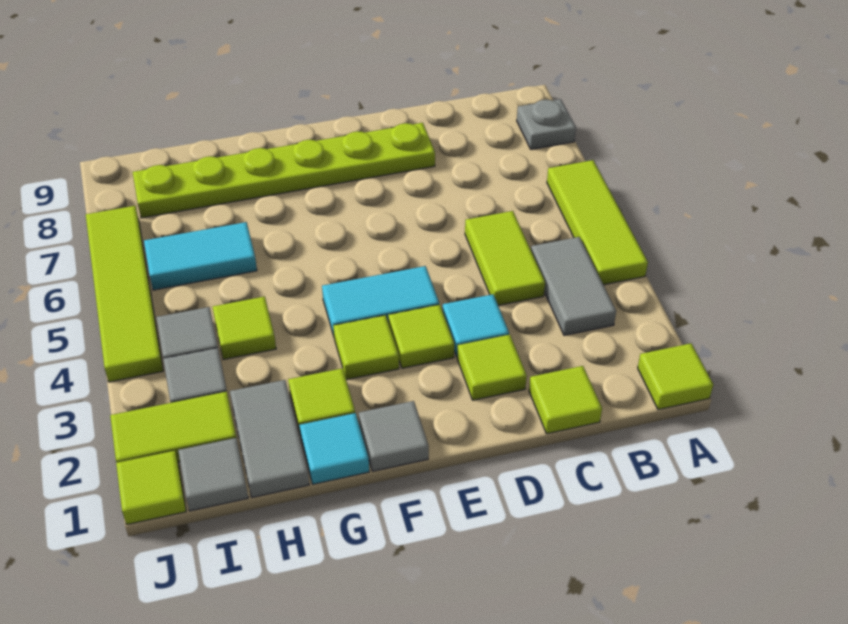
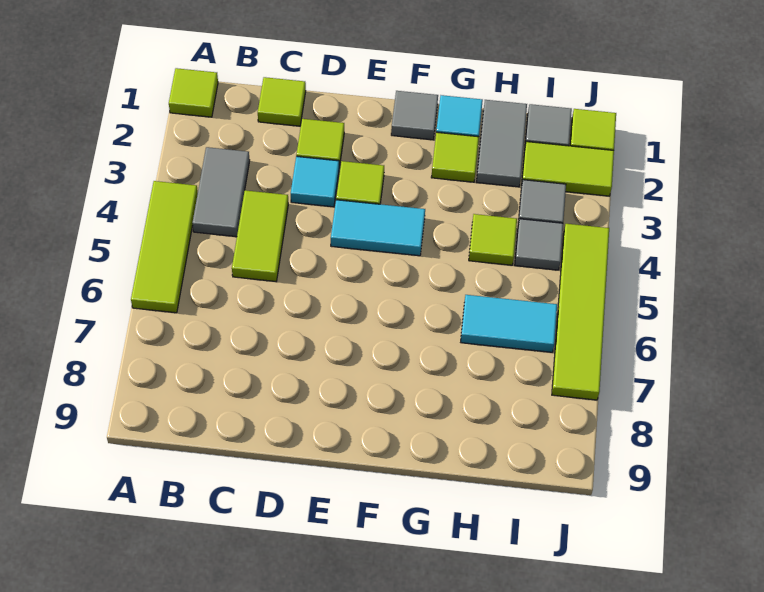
grey 1x1 plate [517,99,576,149] -> none
lime 1x6 plate [133,123,435,218] -> none
lime 1x1 tile [334,315,399,380] -> none

